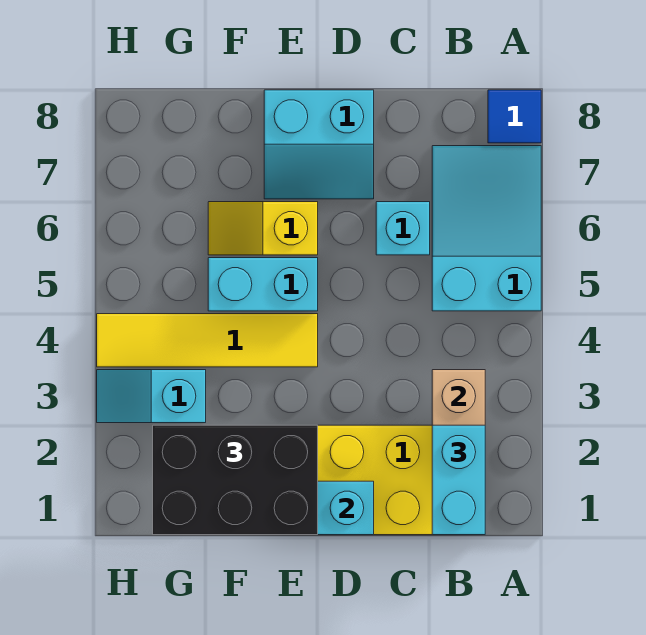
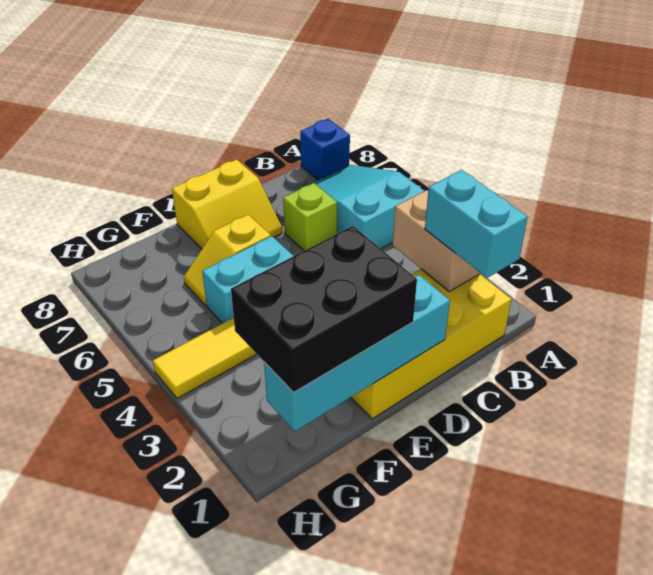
blue 1x1 tile [488,90,541,143] -> blue 1x1 brick [300,119,350,180]
cyan 1x1 brick [376,202,430,255] -> lime 1x1 brick [283,183,337,251]
cyan 2x2 slope [264,90,374,199] -> yellow 2x2 slope [172,159,282,249]
cyan 1x2 slope [97,370,206,423] -> none

